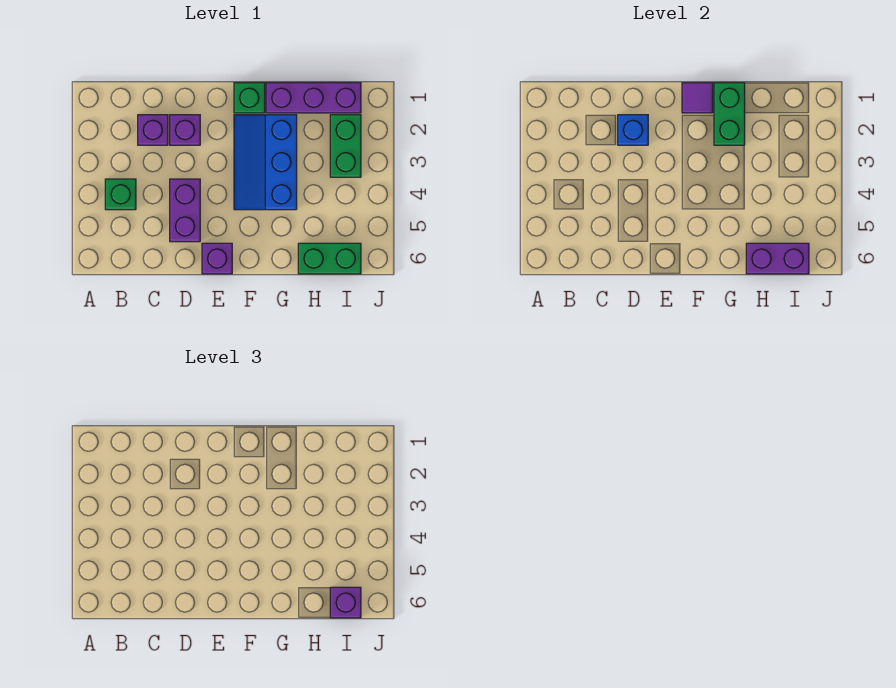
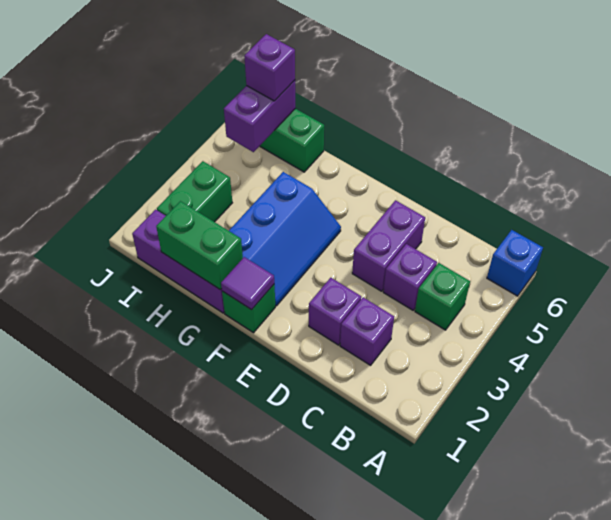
blue 1x1 brick [618,115,648,145] -> blue 1x1 brick moved to [487,230,543,296]
purple 1x1 brick [202,243,232,274] -> purple 1x1 brick moved to [383,244,437,310]
green 1x2 brick [714,83,745,145] -> green 1x2 brick turned to [156,201,243,290]
purple 1x2 brick [746,243,809,274] -> purple 1x2 brick turned to [224,80,295,152]

